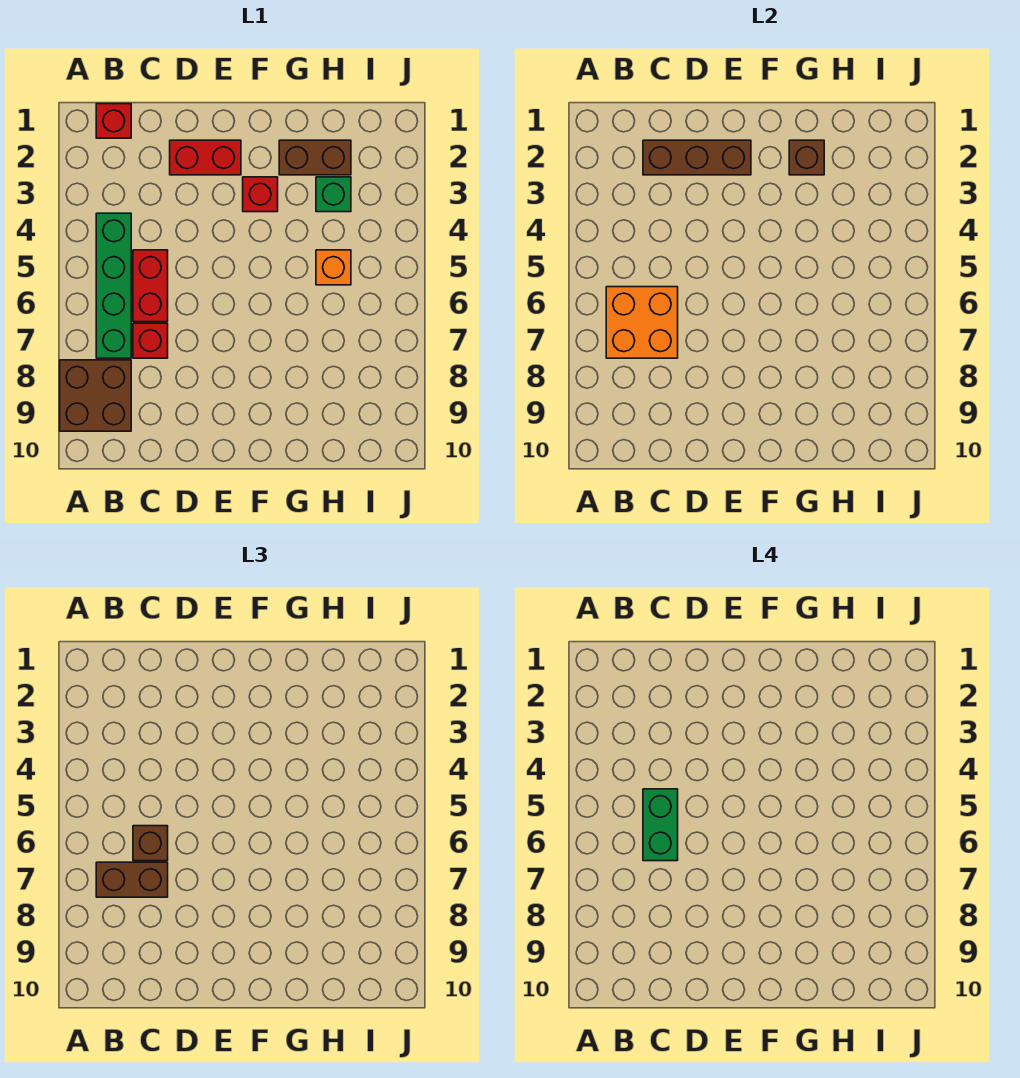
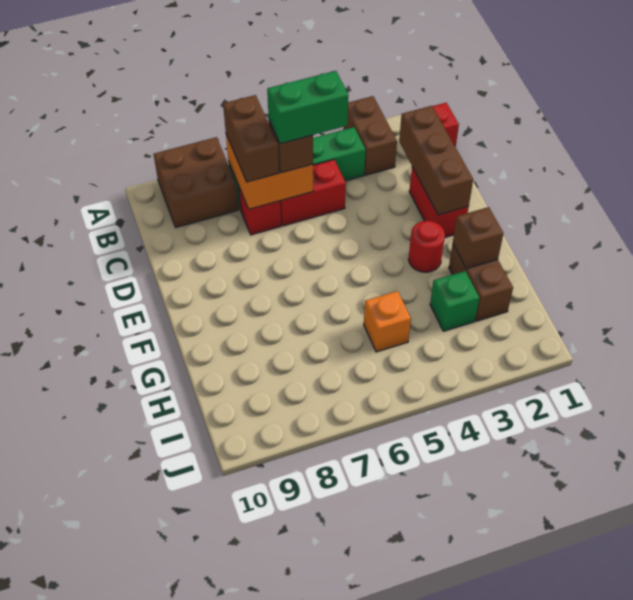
none -> brown 1x2 brick [343,96,397,175]
red 1x1 brick [243,177,278,212] -> red 1x1 round brick [408,221,445,272]

